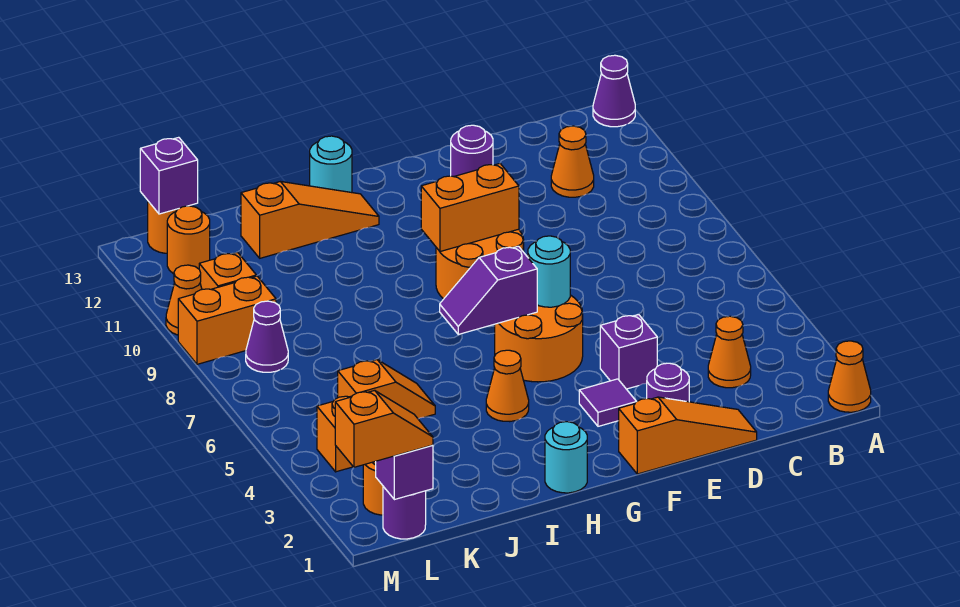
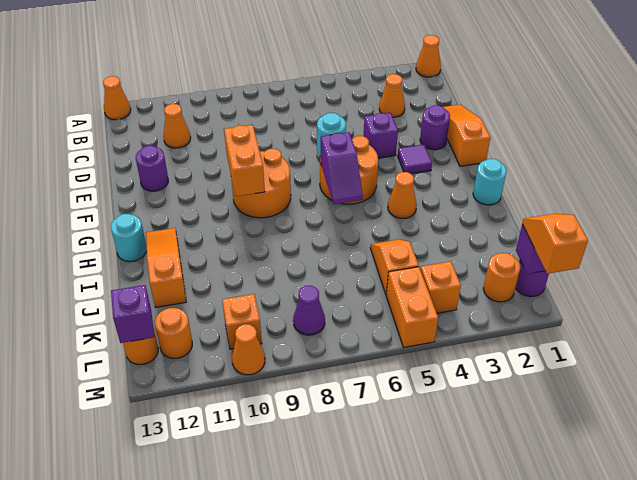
purple 1x1 cone [593,55,635,127] -> orange 1x1 cone [103,76,131,120]
orange 1x2 brick [178,276,276,364] -> orange 1x2 brick moved to [386,267,438,347]

